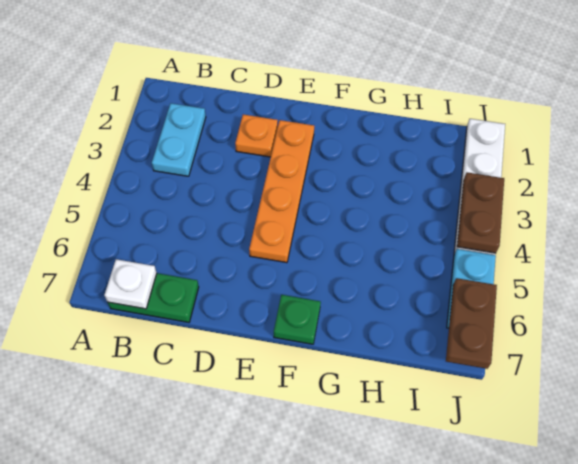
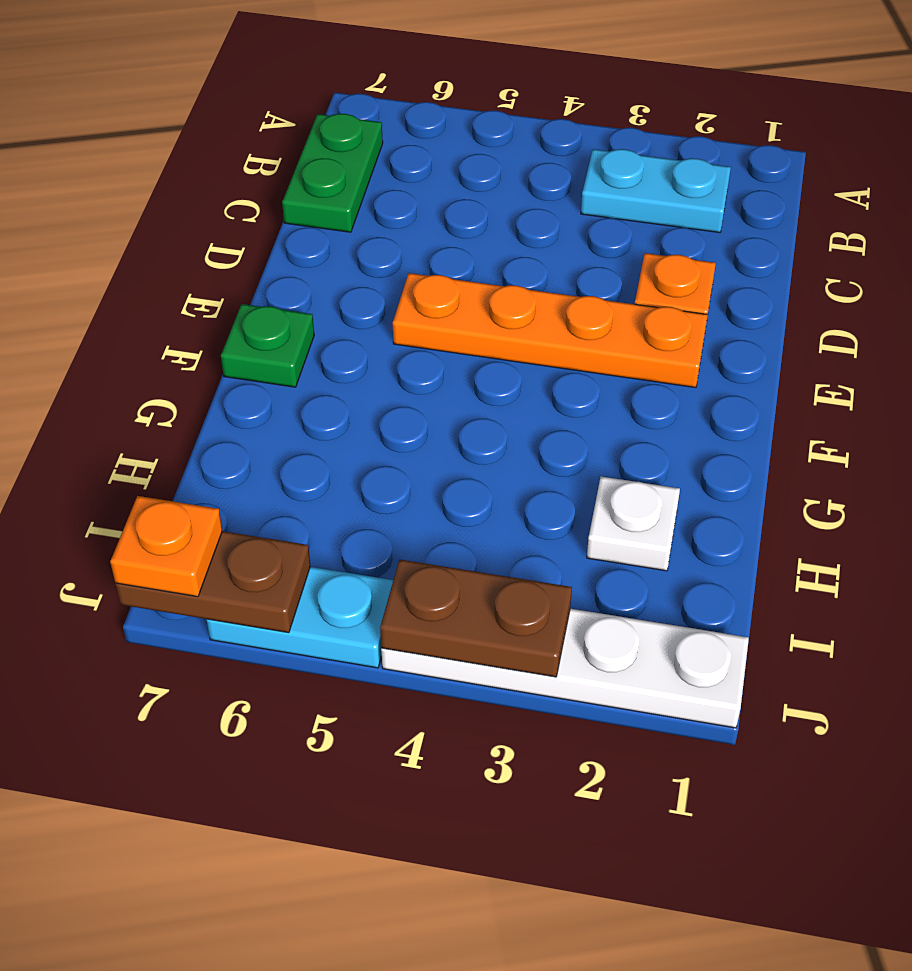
white 1x1 plate [104,259,157,309] -> white 1x1 plate moved to [587,476,680,571]
none -> orange 1x1 plate [110,496,222,597]

